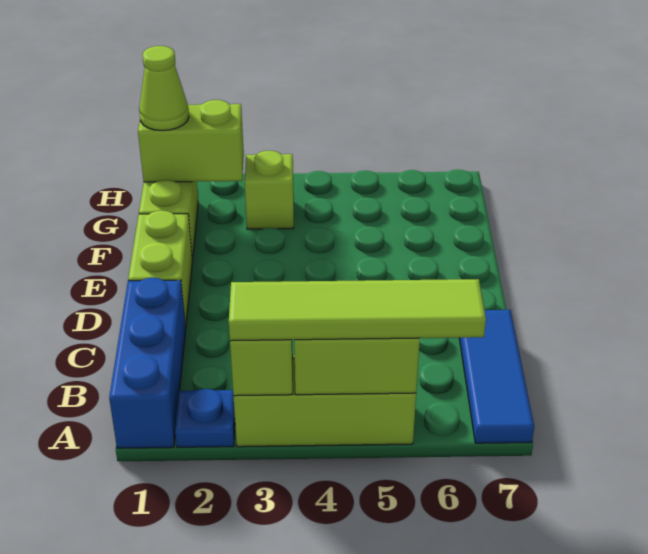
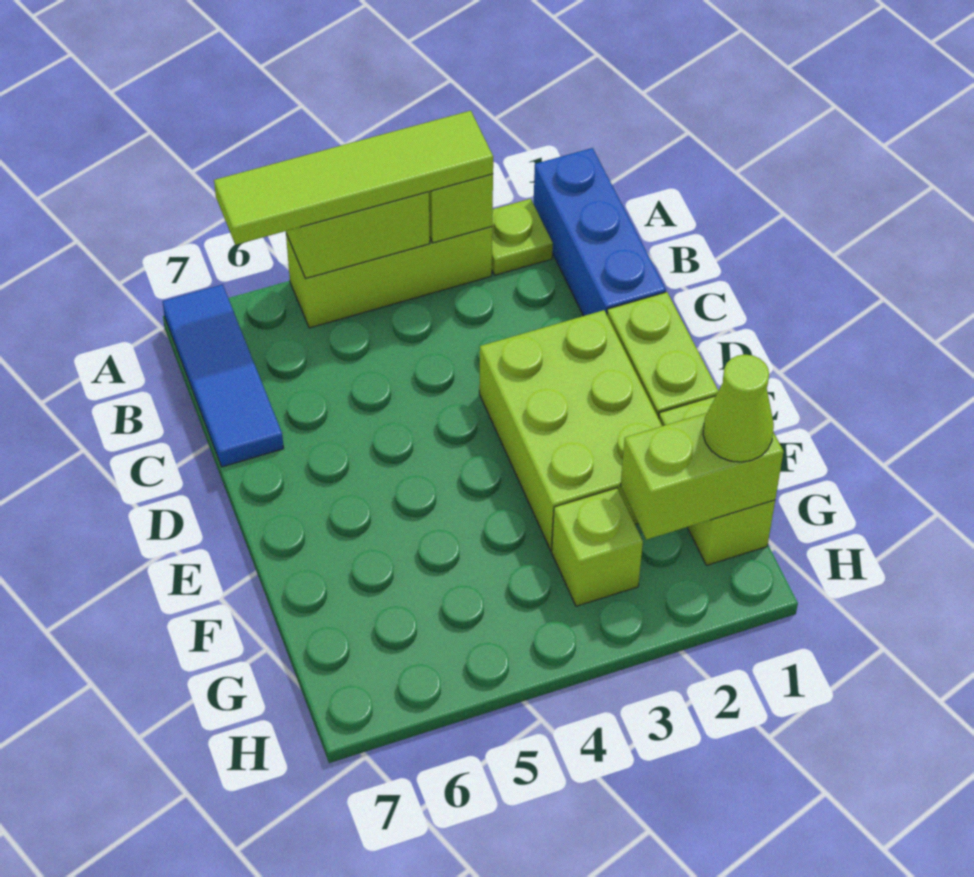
blue 1x1 plate [175,389,235,447] -> lime 1x1 plate [492,199,553,275]
none -> lime 2x3 brick [479,310,662,550]

